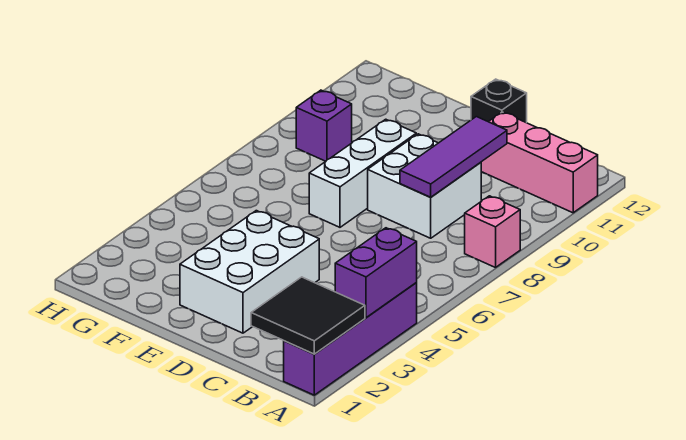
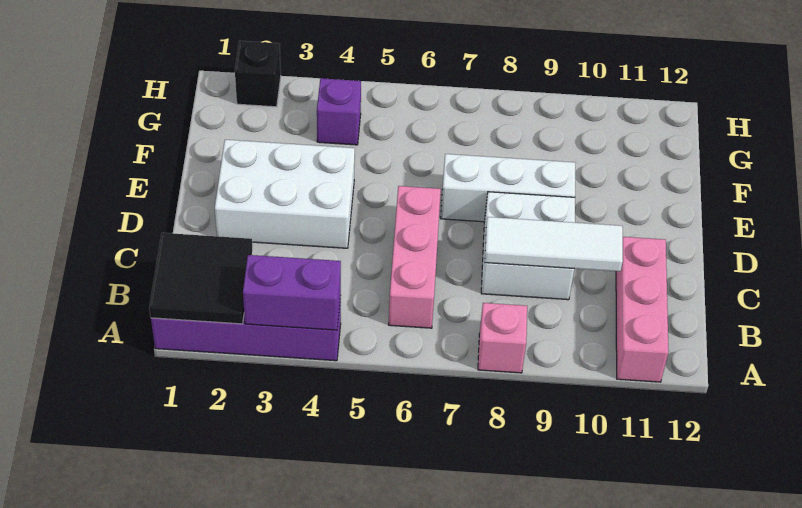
none -> pink 1x3 brick [389,186,441,328]
purple 1x3 tile [400,117,507,197] -> white 1x3 tile [485,217,623,271]
black 1x1 brick [471,79,527,123] -> black 1x1 brick moved to [235,41,281,107]
purple 1x1 brick [296,90,352,161] -> purple 1x1 brick moved to [317,78,361,145]

